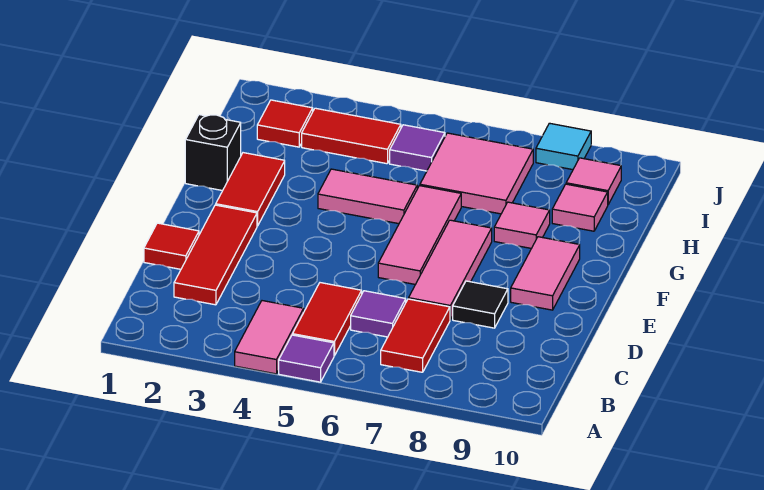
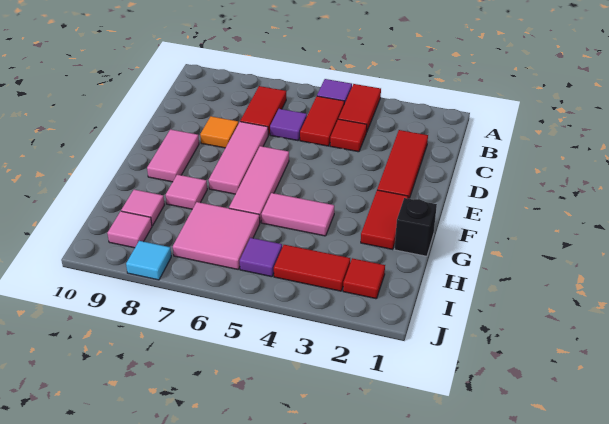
pink 1x2 tile [235,301,304,374] -> red 1x2 tile [338,84,381,132]
red 1x1 tile [144,223,199,269] -> red 1x1 tile moved to [330,119,367,152]
black 1x1 tile [453,281,508,328] -> orange 1x1 tile [200,116,239,148]

